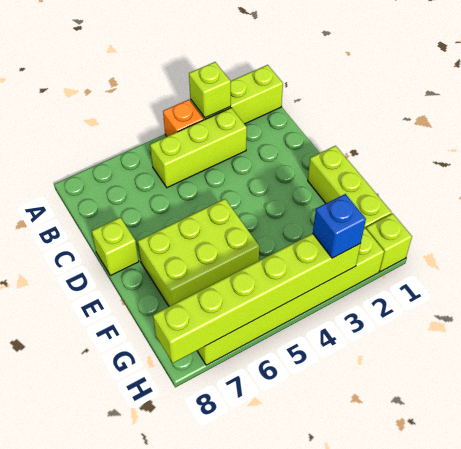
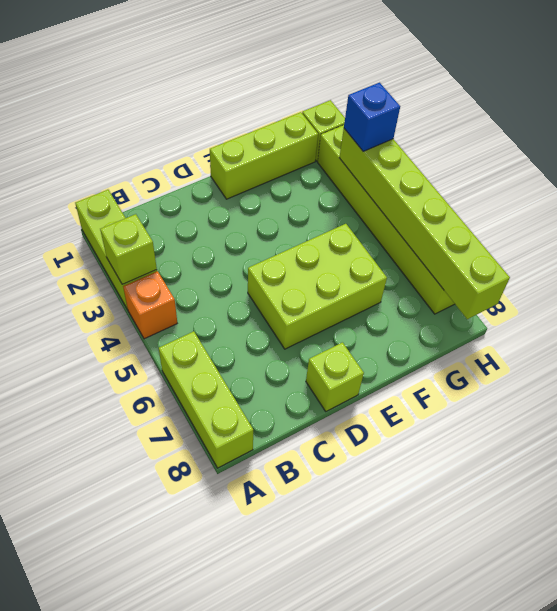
lime 1x3 brick [150,108,247,188] -> lime 1x3 brick moved to [159,331,253,468]
lime 2x3 brick [138,199,259,306] -> lime 2x3 brick turned to [248,224,387,349]

